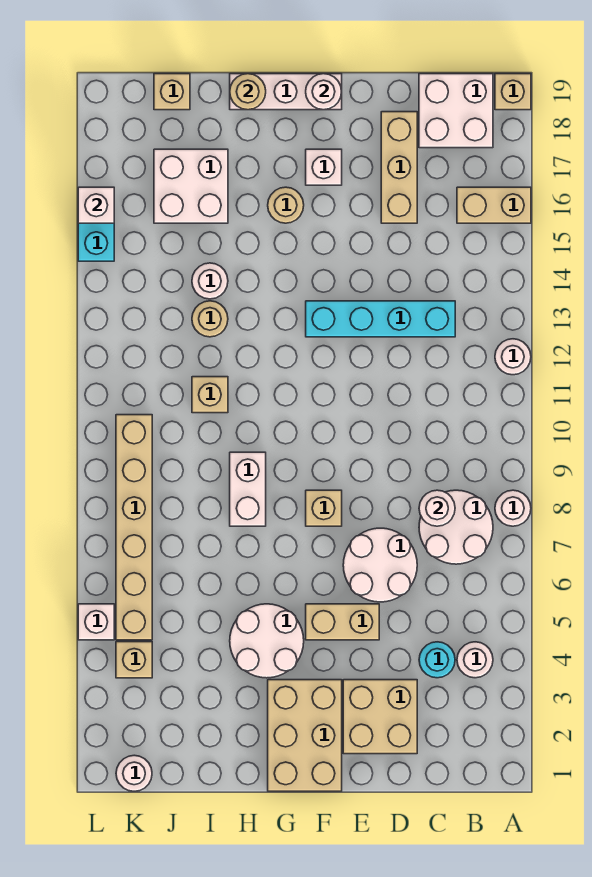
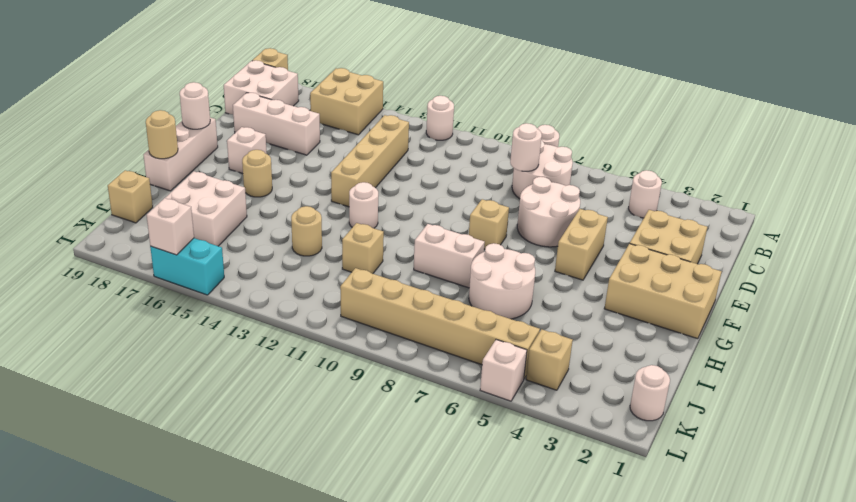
tan 1x2 brick [457,187,531,223] -> tan 2x2 brick [310,68,383,135]
cyan 1x1 round brick [419,642,455,678] -> none
cyan 1x4 brick [306,301,455,337] -> tan 1x4 brick [331,115,409,207]
tan 1x3 brick [381,112,417,223] -> white 1x3 brick [233,93,320,155]
white 2x2 round brick [230,604,304,678] -> white 2x2 round brick moved to [469,243,535,319]
white 1x1 round brick [192,263,228,299] -> white 1x1 round brick moved to [349,182,378,228]

